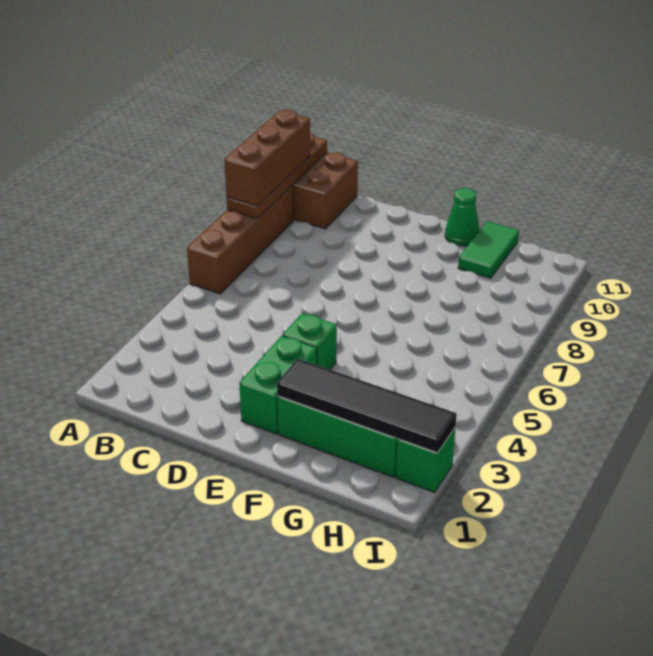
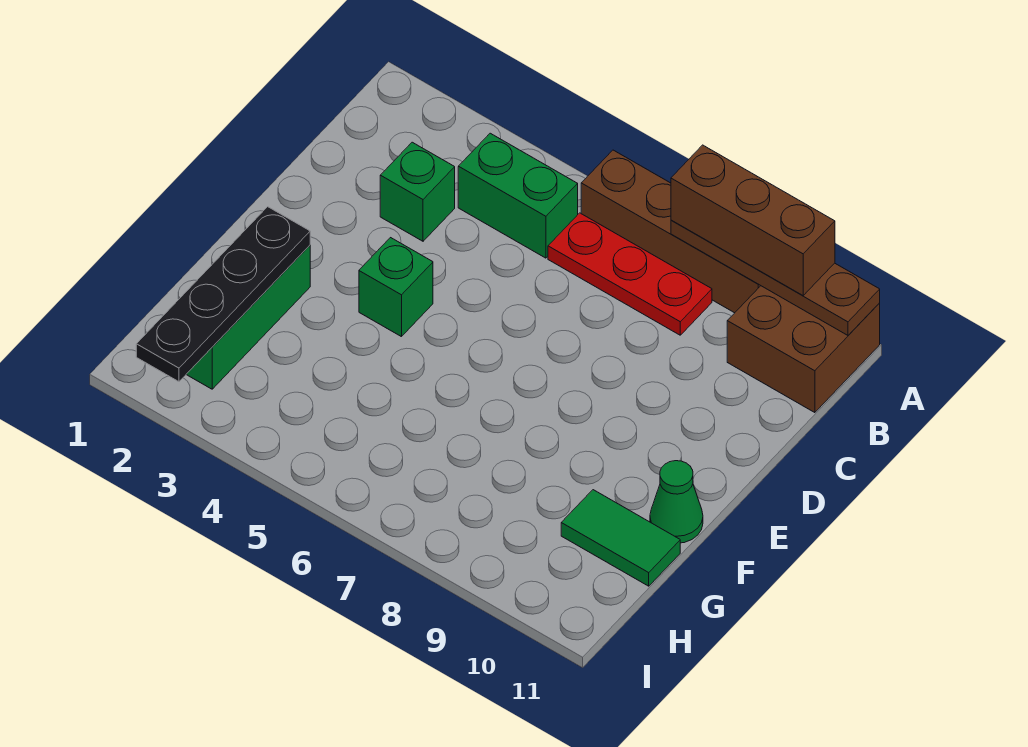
none -> red 1x3 plate [548,213,712,335]
green 1x2 brick [239,336,317,434] -> green 1x2 brick moved to [458,133,578,258]
black 1x4 tile [277,359,457,453] -> black 1x4 plate [136,207,310,382]
green 1x1 brick [396,428,455,492] -> green 1x1 brick moved to [380,142,455,241]

